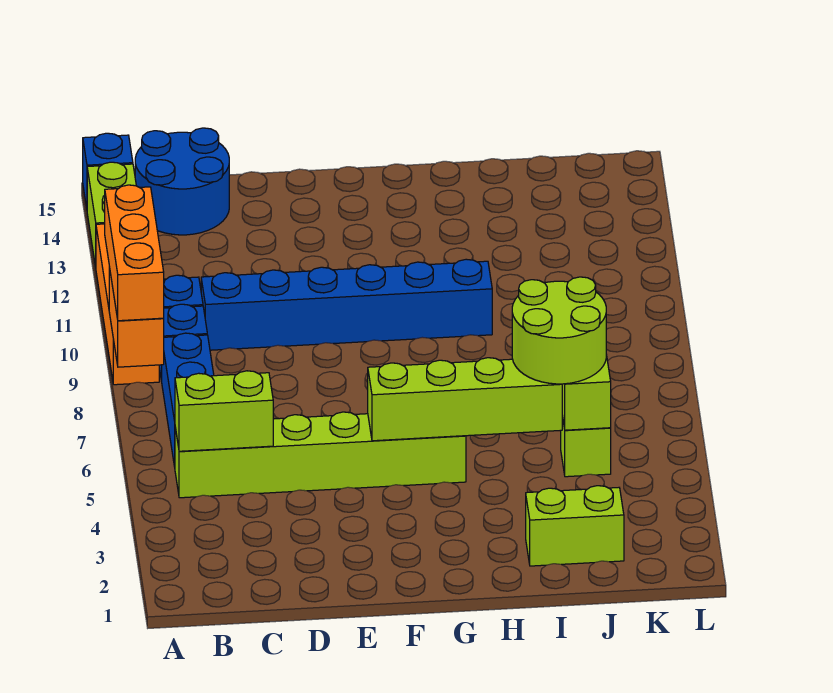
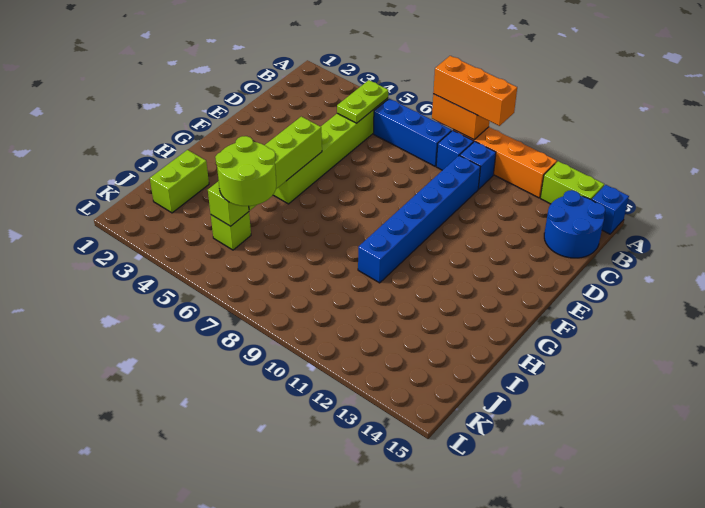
lime 1x2 brick [175,371,273,451] -> lime 1x2 plate [337,80,388,123]

